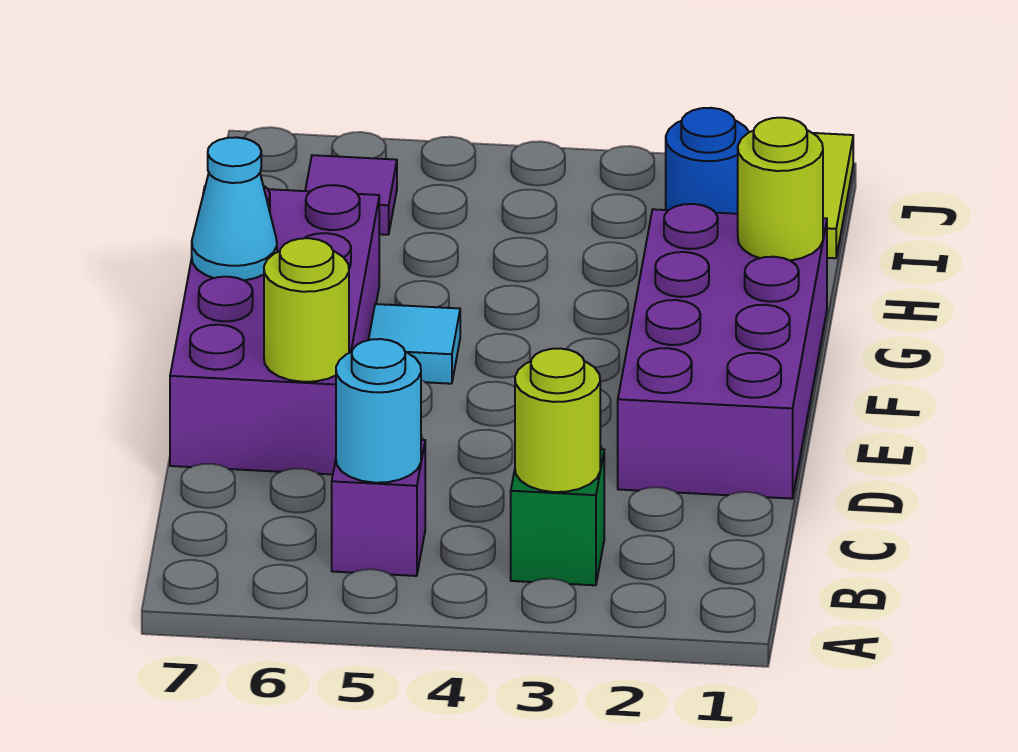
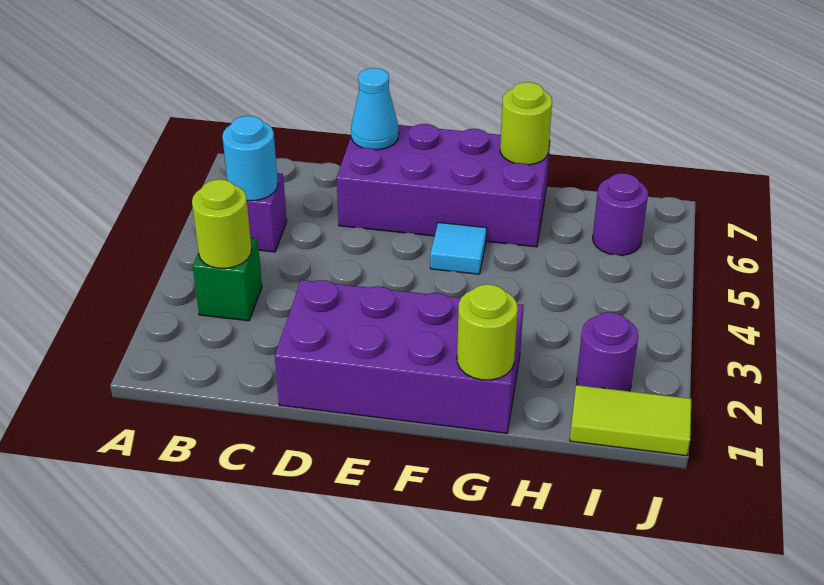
lime 1x1 round brick [264,238,349,382] -> lime 1x1 round brick moved to [500,82,552,165]
cyan 1x1 cone [192,137,277,280] -> cyan 1x1 cone moved to [351,68,399,150]
blue 1x1 round brick [666,108,749,214] -> purple 1x1 round brick [577,312,638,391]
purple 1x1 tile [305,155,397,235] -> purple 1x1 round brick [593,173,648,255]

